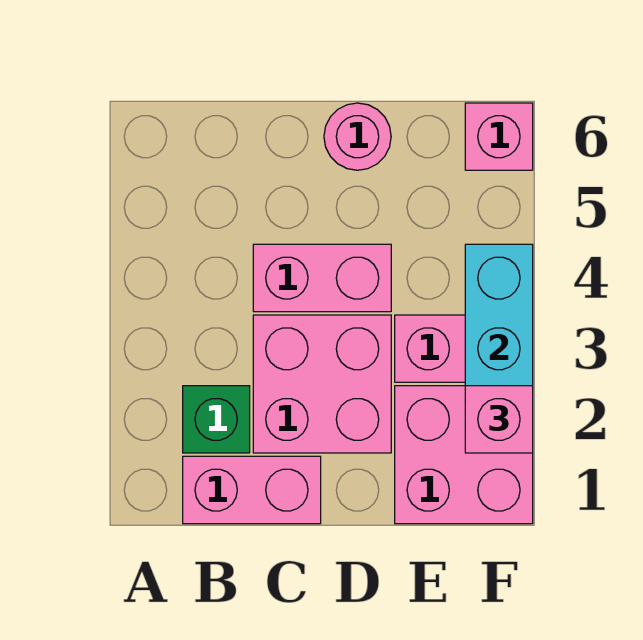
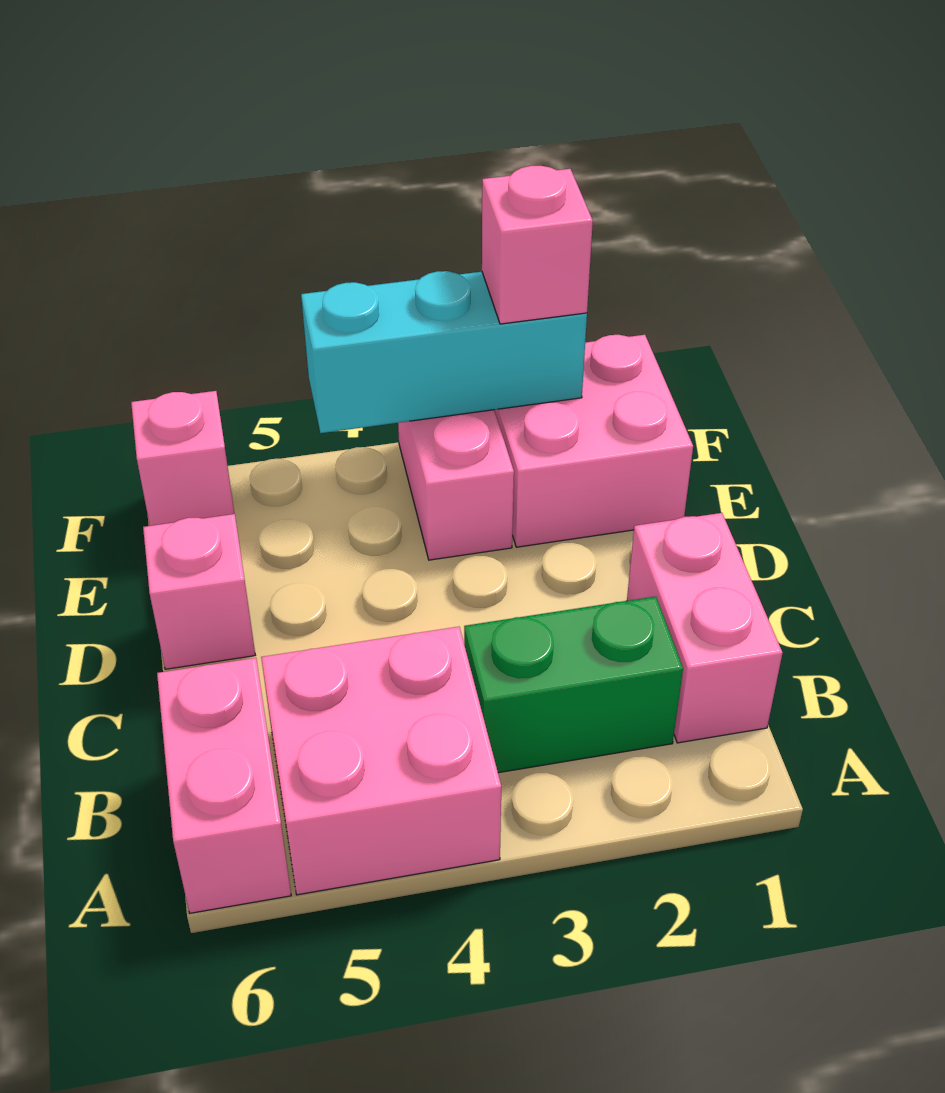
green 1x1 brick [183,386,250,453] -> green 1x2 brick [464,596,683,773]
pink 2x2 brick [253,315,391,453] -> pink 2x2 brick moved to [261,627,501,895]
pink 1x2 brick [253,244,391,312] -> pink 1x2 brick moved to [157,658,291,913]
pink 1x1 round brick [324,103,391,170] -> pink 1x1 brick [143,514,255,669]

